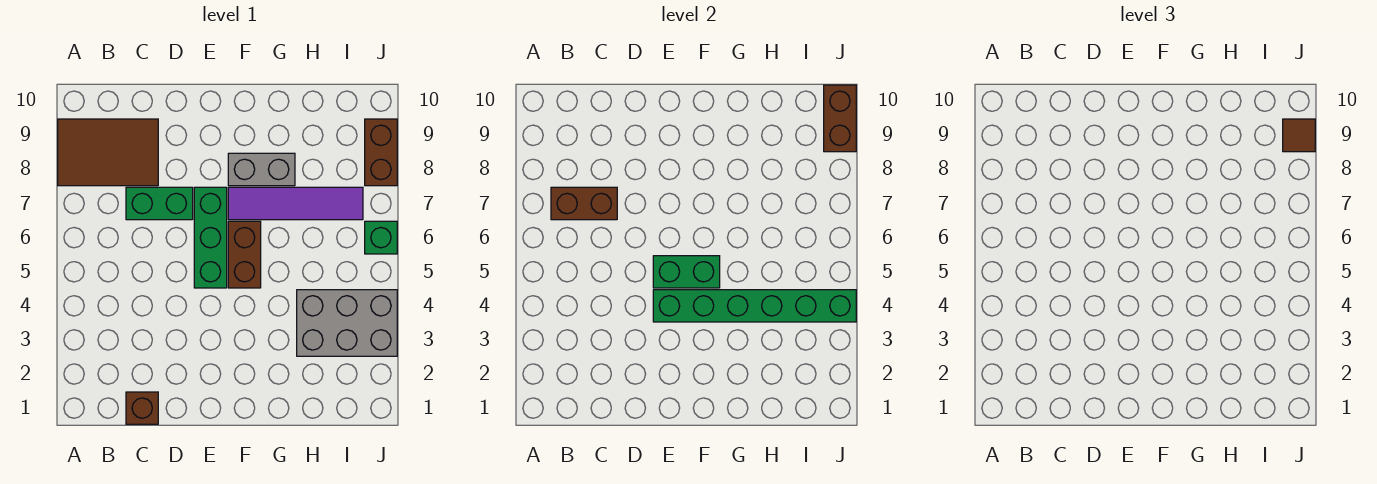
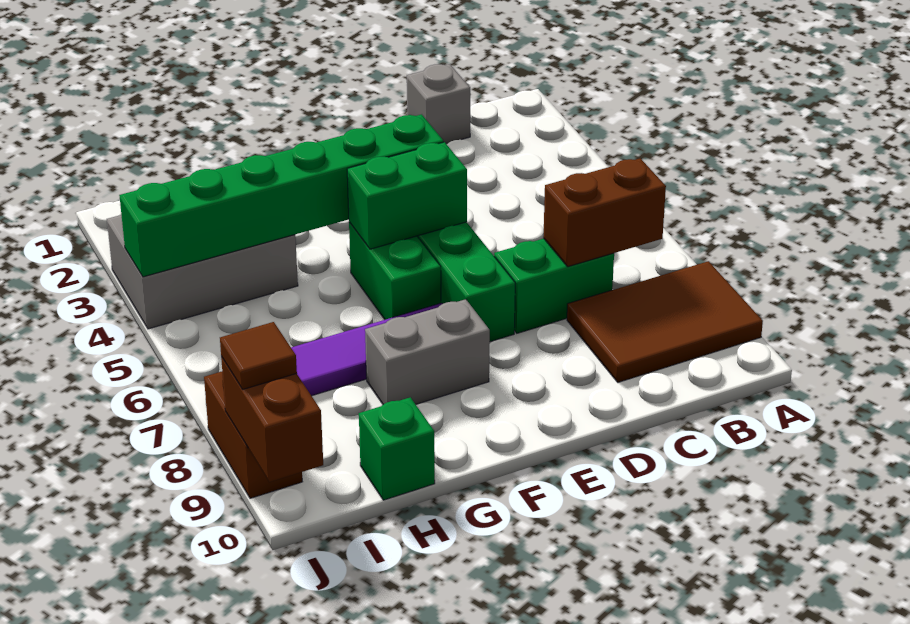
brown 1x1 brick [126,392,158,424] -> grey 1x1 brick [407,64,470,144]
brown 1x2 brick [228,221,261,288] -> green 1x2 brick [349,222,441,320]
green 1x1 brick [365,221,397,254] -> green 1x1 brick moved to [359,397,435,500]

